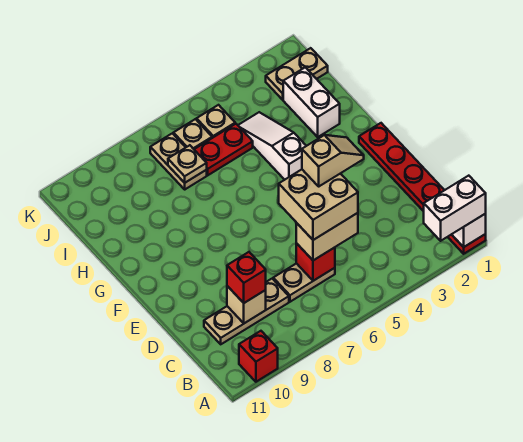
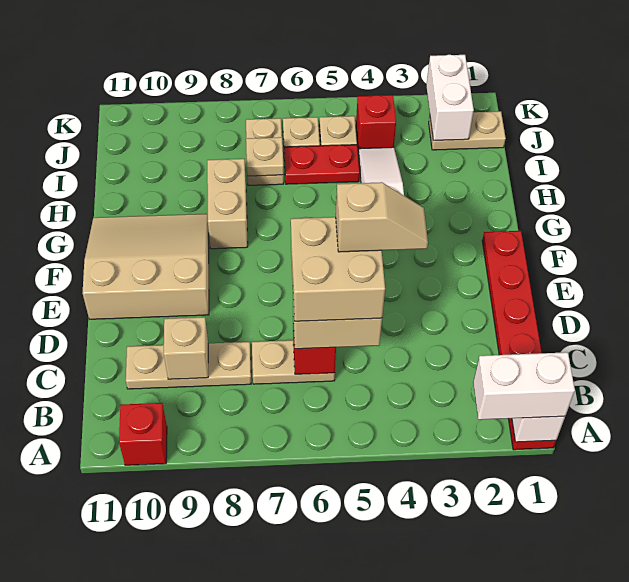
red 1x1 brick [227,252,266,303] -> red 1x1 brick moved to [356,95,396,152]
none -> tan 3x3 slope [83,214,209,319]
none -> tan 1x2 brick [207,159,248,249]
white 1x2 brick [283,67,340,137] -> white 1x2 brick moved to [426,55,474,140]

